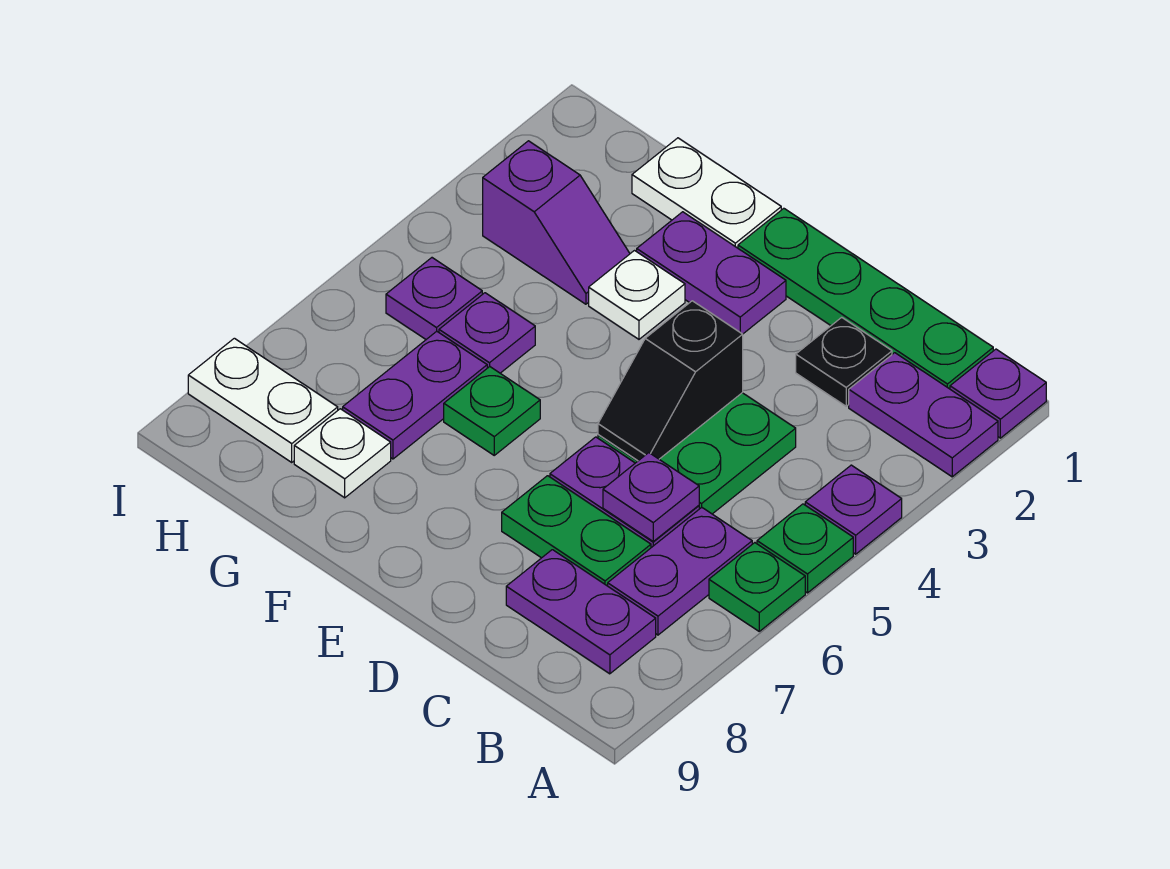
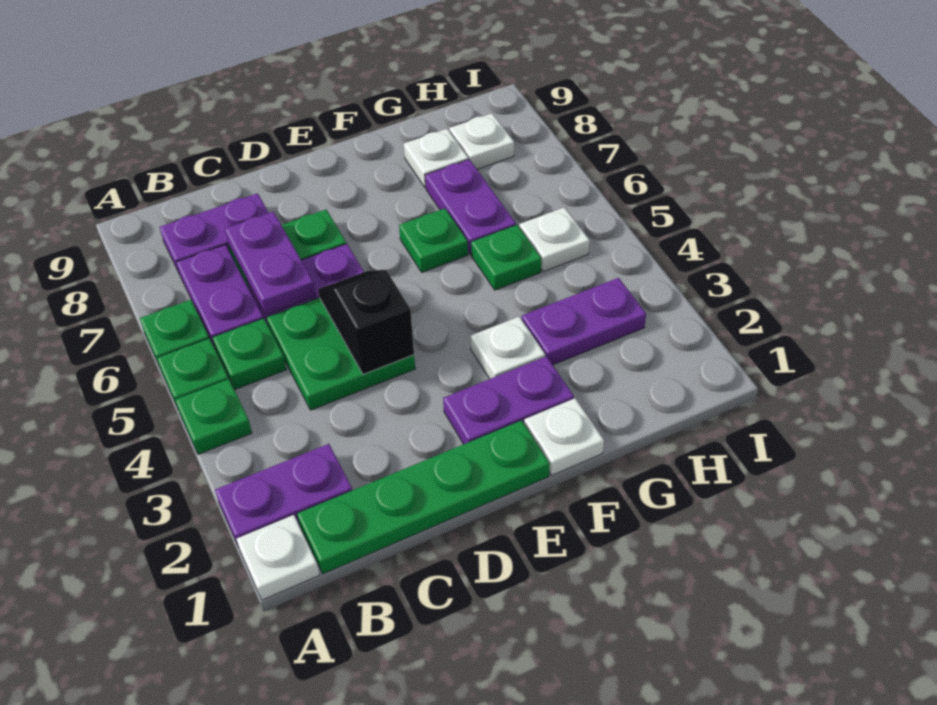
purple 1x1 plate [950,349,1046,438] -> white 1x1 plate [237,515,320,600]
purple 1x1 plate [805,465,902,554] -> green 1x1 plate [175,379,252,454]
none -> green 1x1 plate [213,318,286,390]
black 1x1 plate [796,317,892,406] -> none
purple 1x1 plate [603,453,699,541] -> purple 1x2 plate [225,212,316,315]
white 1x2 plate [632,138,781,248] -> white 1x1 plate [524,398,604,475]
purple 1x2 slope [483,141,630,304] -> purple 1x2 plate [522,278,646,365]
purple 1x1 plate [439,293,535,373] -> green 1x1 plate [471,225,541,290]
purple 1x1 plate [386,258,482,339] -> white 1x1 plate [519,207,590,272]
white 1x2 plate [188,338,338,462] -> white 1x1 plate [449,113,514,169]

